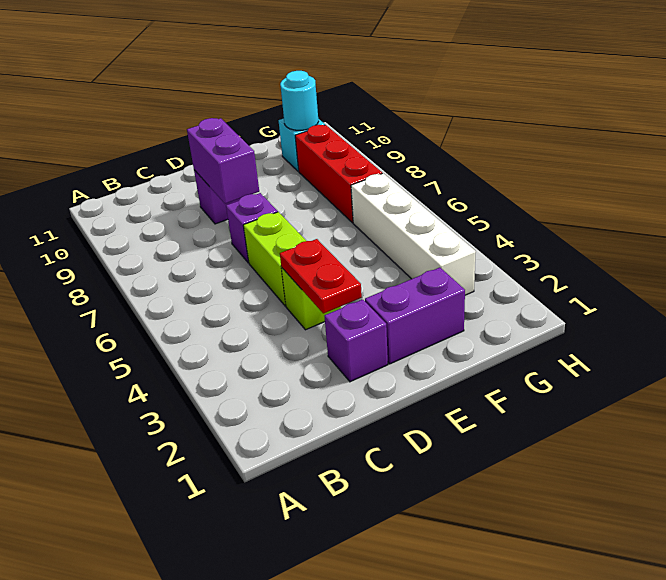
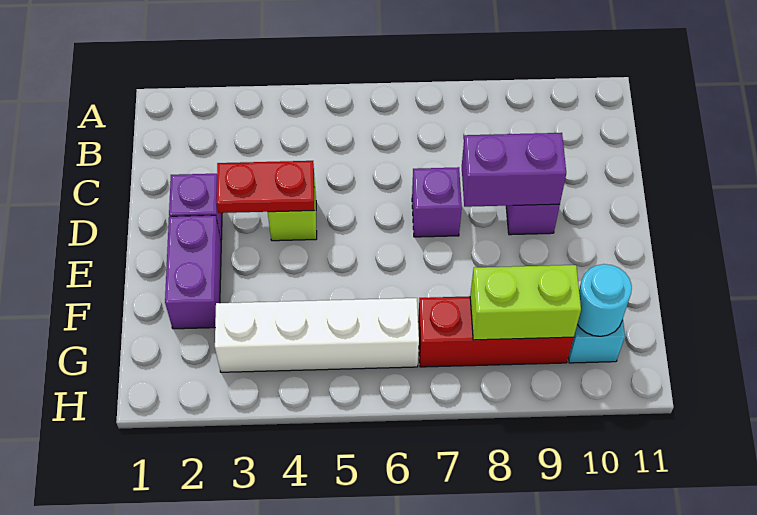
lime 1x2 brick [243,212,306,306] -> lime 1x2 brick moved to [470,265,581,340]

